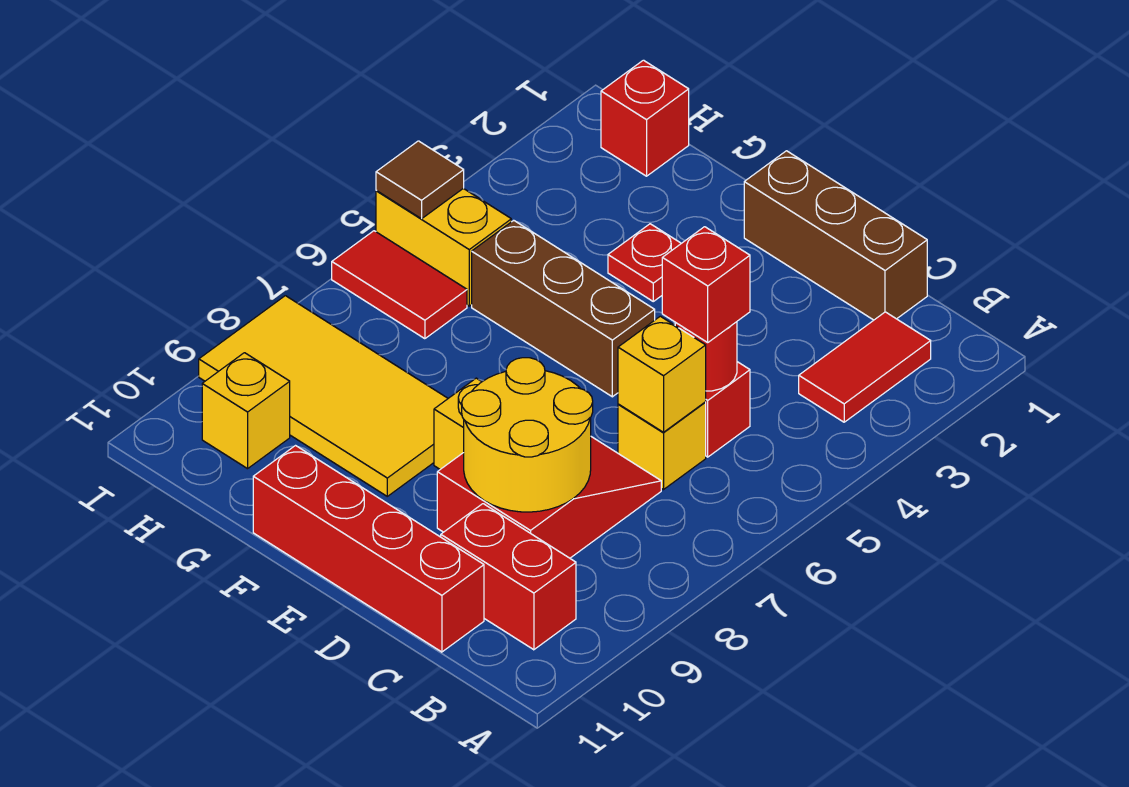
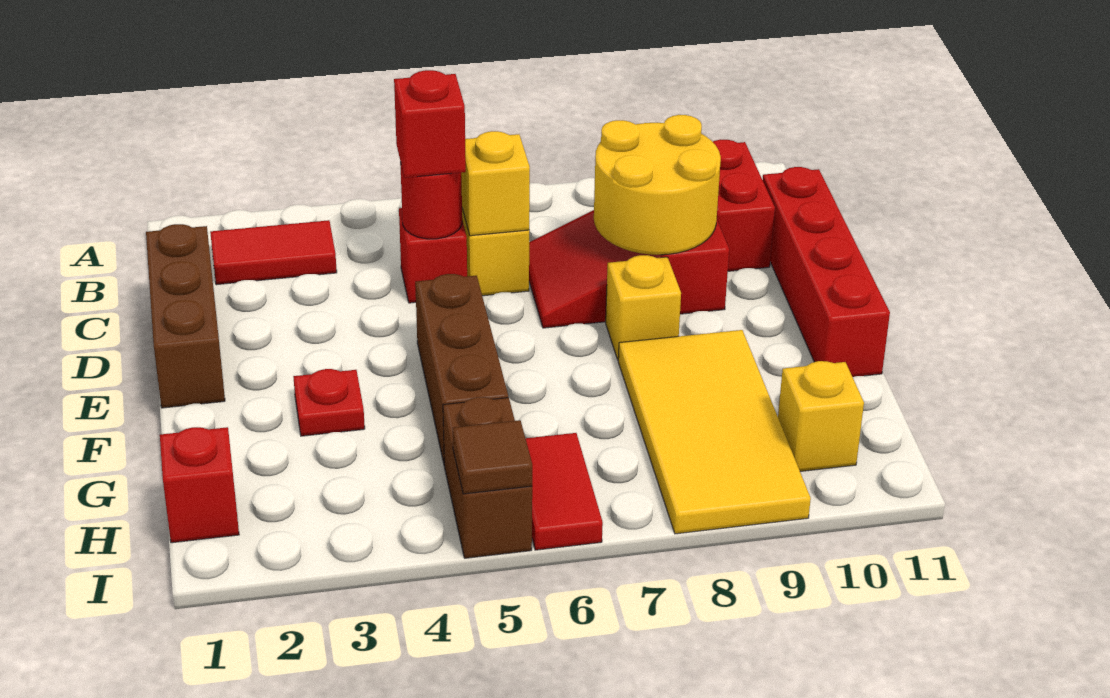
yellow 1x2 brick [376,188,511,306] -> brown 1x2 brick [443,397,532,558]

